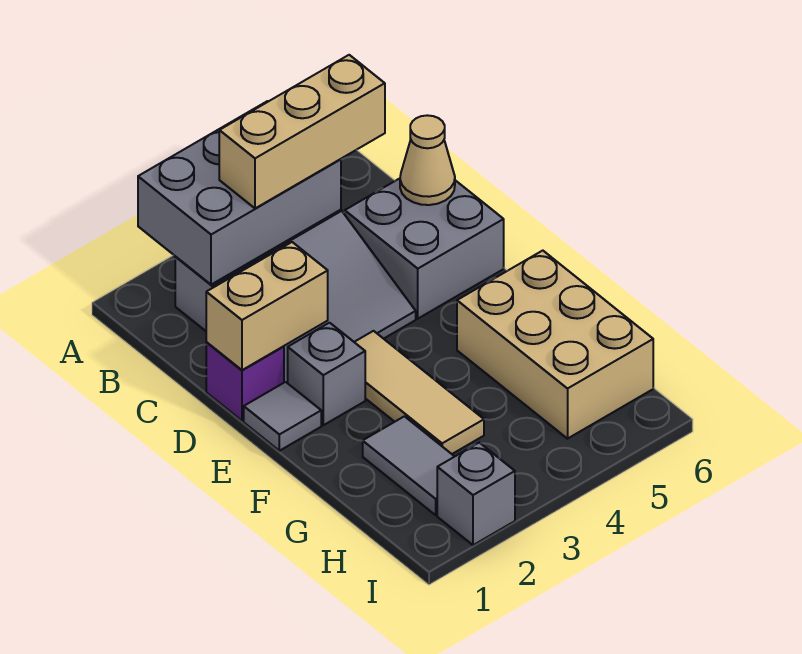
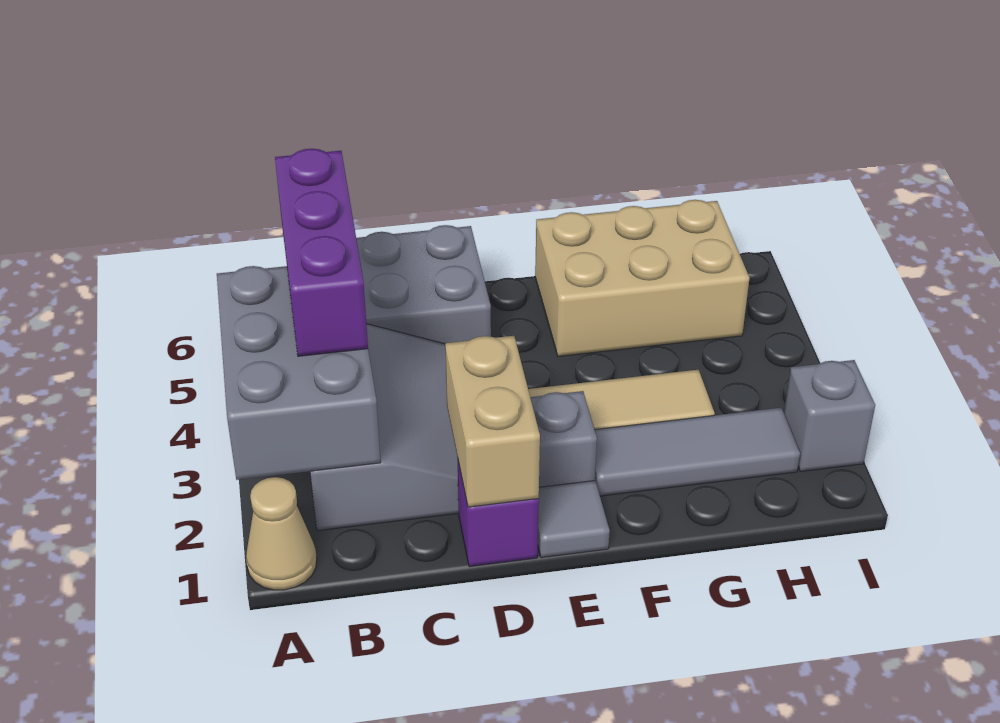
tan 1x3 brick [219,55,385,208] -> purple 1x3 brick [275,149,368,356]
tan 1x1 cone [400,115,455,205] -> tan 1x1 cone moved to [246,477,317,590]
grey 1x2 tile [363,416,455,515] -> grey 1x3 tile [595,408,800,496]

